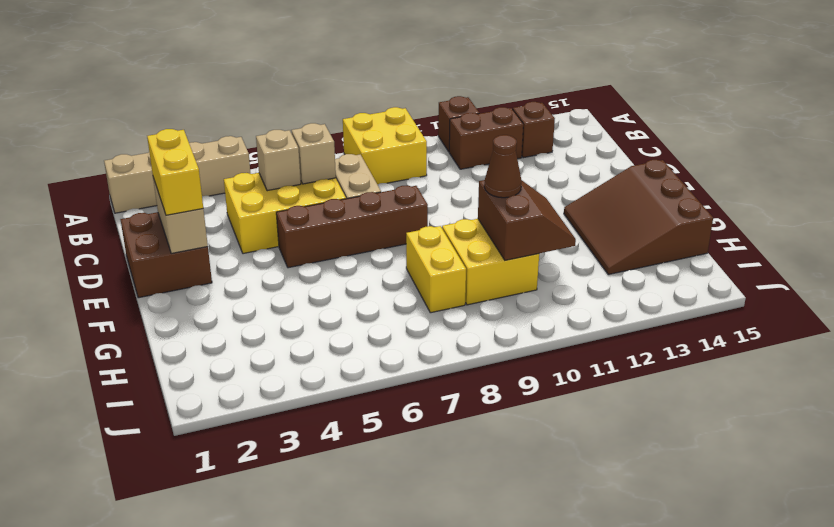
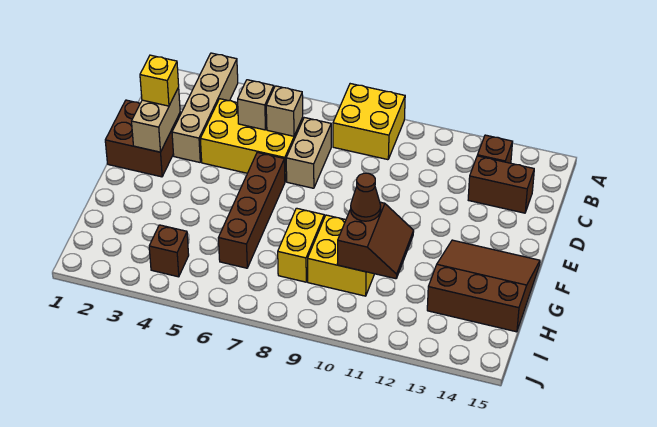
tan 1x4 brick [104,136,251,213] -> tan 1x4 brick turned to [172,53,238,162]
brown 1x1 brick [438,96,479,152] -> brown 1x1 brick moved to [149,225,189,277]
brown 1x2 brick [449,107,523,169] -> brown 1x2 brick moved to [468,156,534,213]
yellow 1x2 brick [147,129,203,215] -> yellow 1x1 brick [140,55,179,106]
brown 1x4 brick [276,186,428,268] -> brown 1x4 brick turned to [218,152,285,268]
brown 3x3 slope [564,160,713,275] -> brown 3x3 slope turned to [427,240,540,332]

